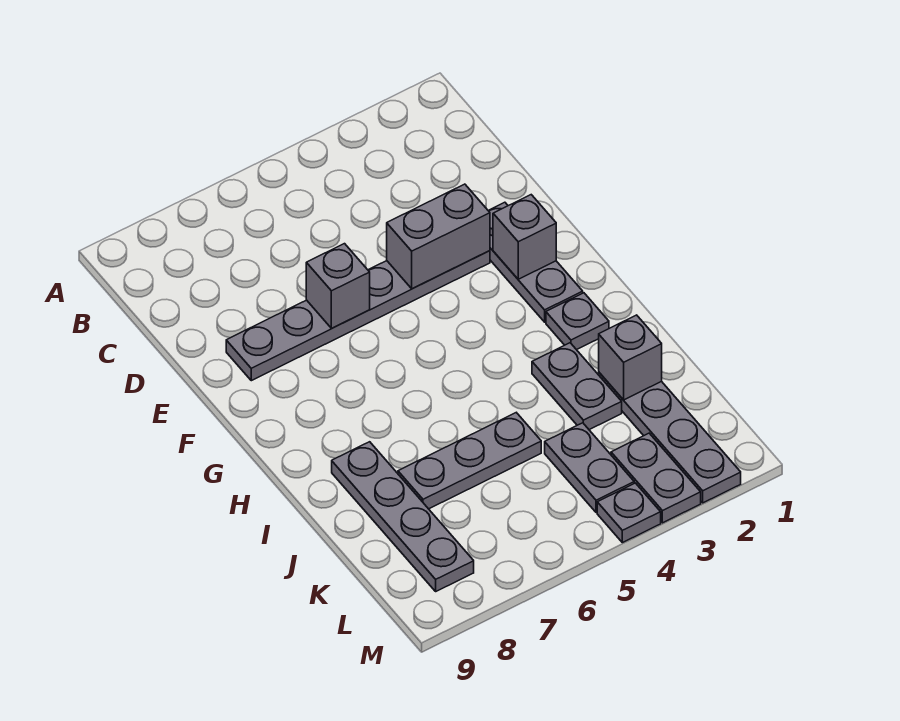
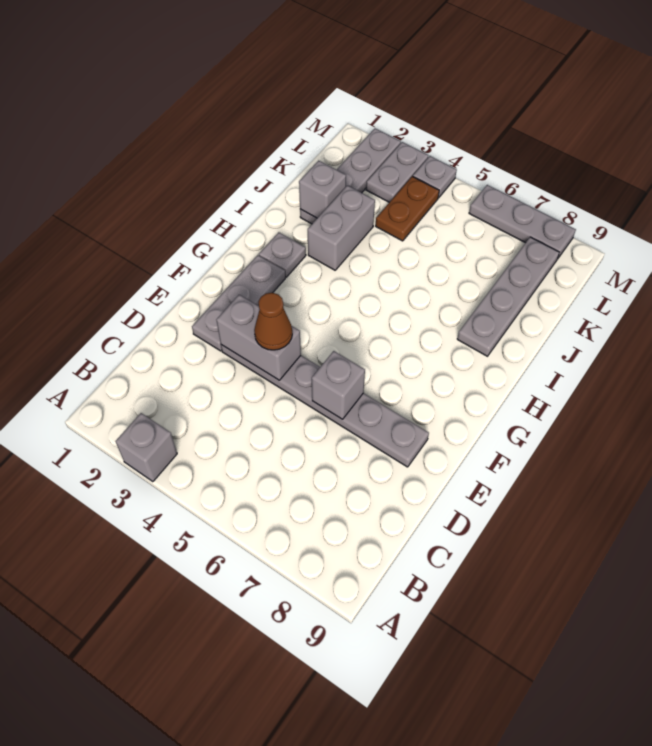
none -> brown 1x1 cone [254,293,292,350]
grey 1x1 brick [493,195,556,279] -> grey 1x1 brick moved to [116,413,177,482]
grey 1x2 plate [532,343,622,430] -> grey 1x2 brick [308,185,375,270]
grey 1x3 plate [398,413,541,509] -> grey 1x3 plate moved to [469,185,576,258]
grey 1x2 plate [545,423,634,512] -> brown 1x2 plate [376,176,439,241]

